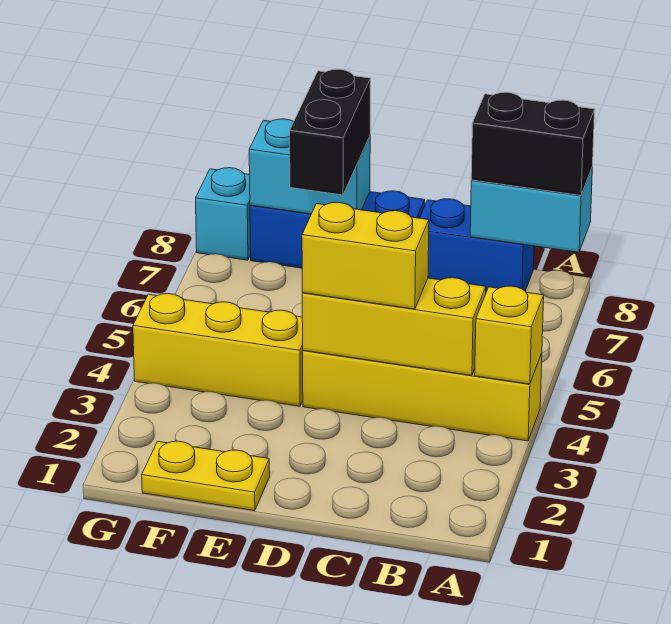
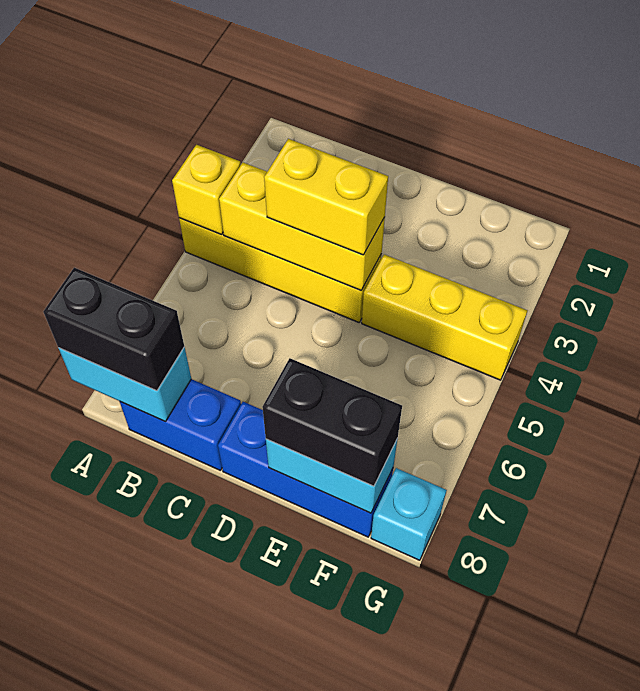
yellow 1x2 plate [142,441,270,511] -> none
black 1x2 brick [290,69,371,195] -> black 1x2 brick turned to [262,358,402,486]

